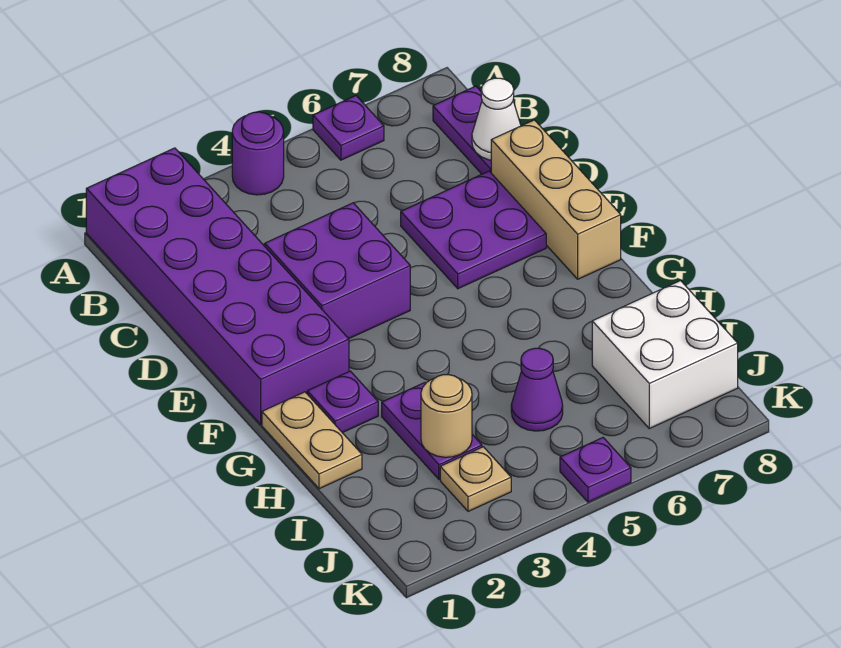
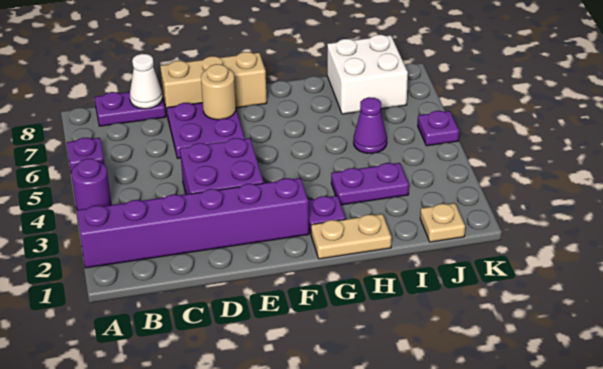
purple 2x6 brick [86,148,349,424] -> purple 1x6 brick [77,178,309,268]
tan 1x1 round brick [421,375,472,457] -> tan 1x1 round brick moved to [201,64,236,120]
tan 1x1 plate [440,447,511,511] -> tan 1x1 plate moved to [420,203,465,242]

